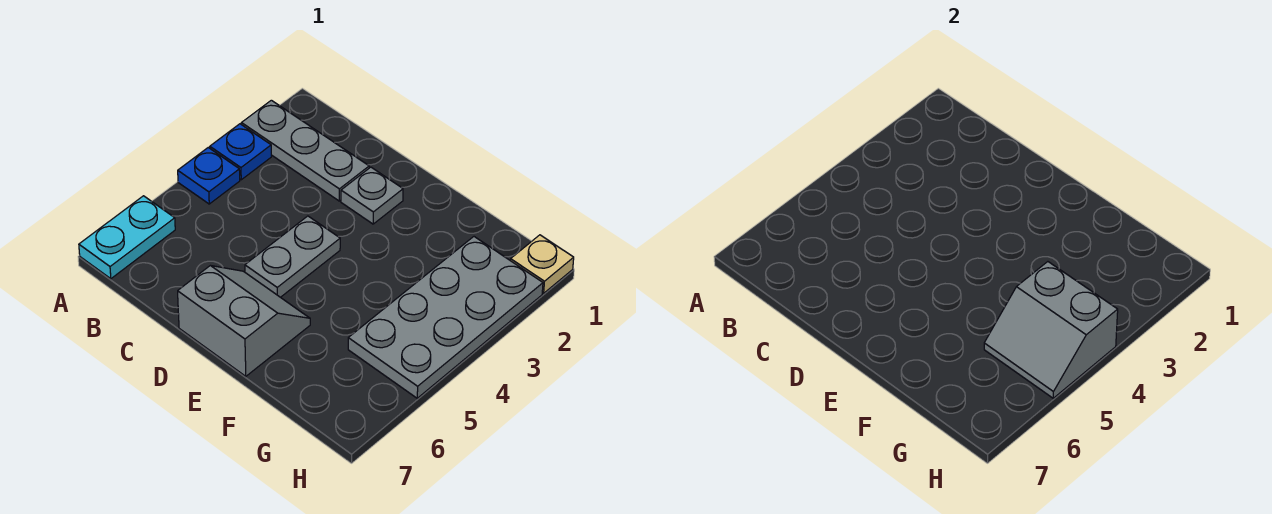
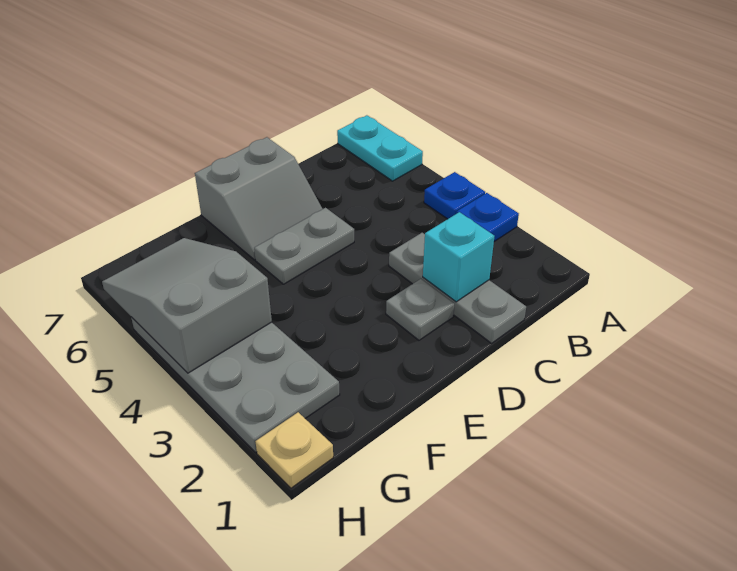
grey 1x3 plate [242,100,369,201] -> grey 1x3 plate turned to [389,233,526,343]
none -> cyan 1x1 brick [423,212,494,302]
grey 1x2 plate [245,216,340,297] -> grey 1x2 plate turned to [254,208,354,284]
grey 2x2 slope [984,262,1118,398] -> grey 2x3 slope [102,238,272,373]

